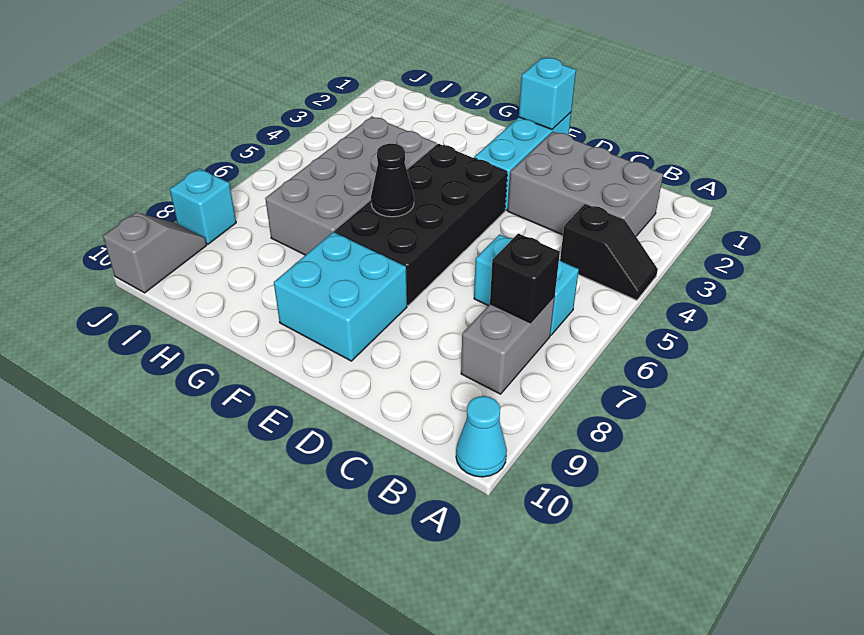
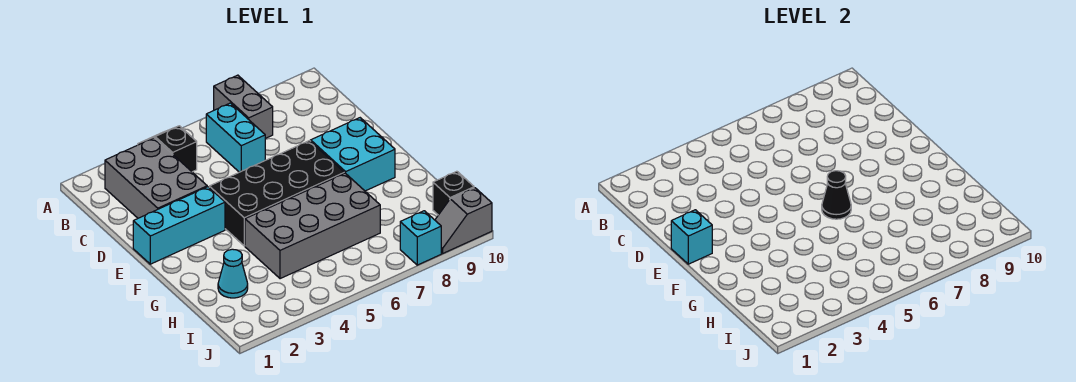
cyan 1x1 cone [456,396,507,477] -> cyan 1x1 cone moved to [218,249,248,298]
grey 1x2 brick [461,296,555,394] -> grey 1x2 brick turned to [214,75,273,139]
black 1x1 brick [490,234,560,323] -> black 1x1 brick moved to [433,171,474,215]

